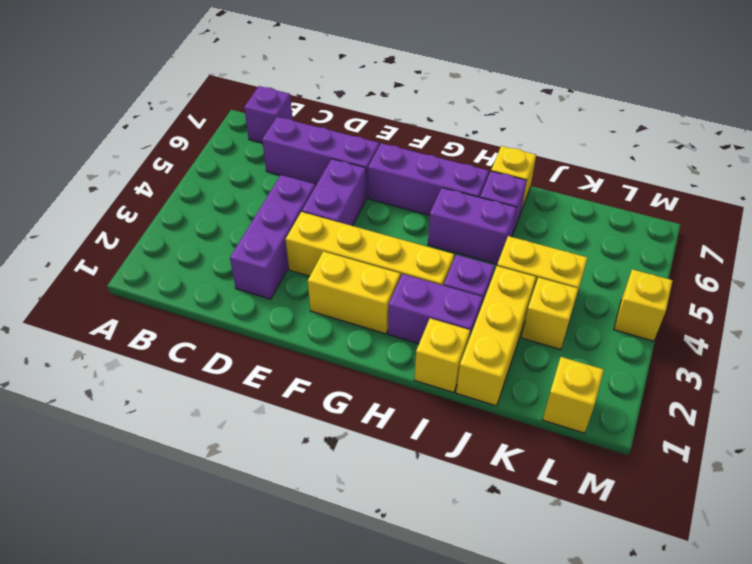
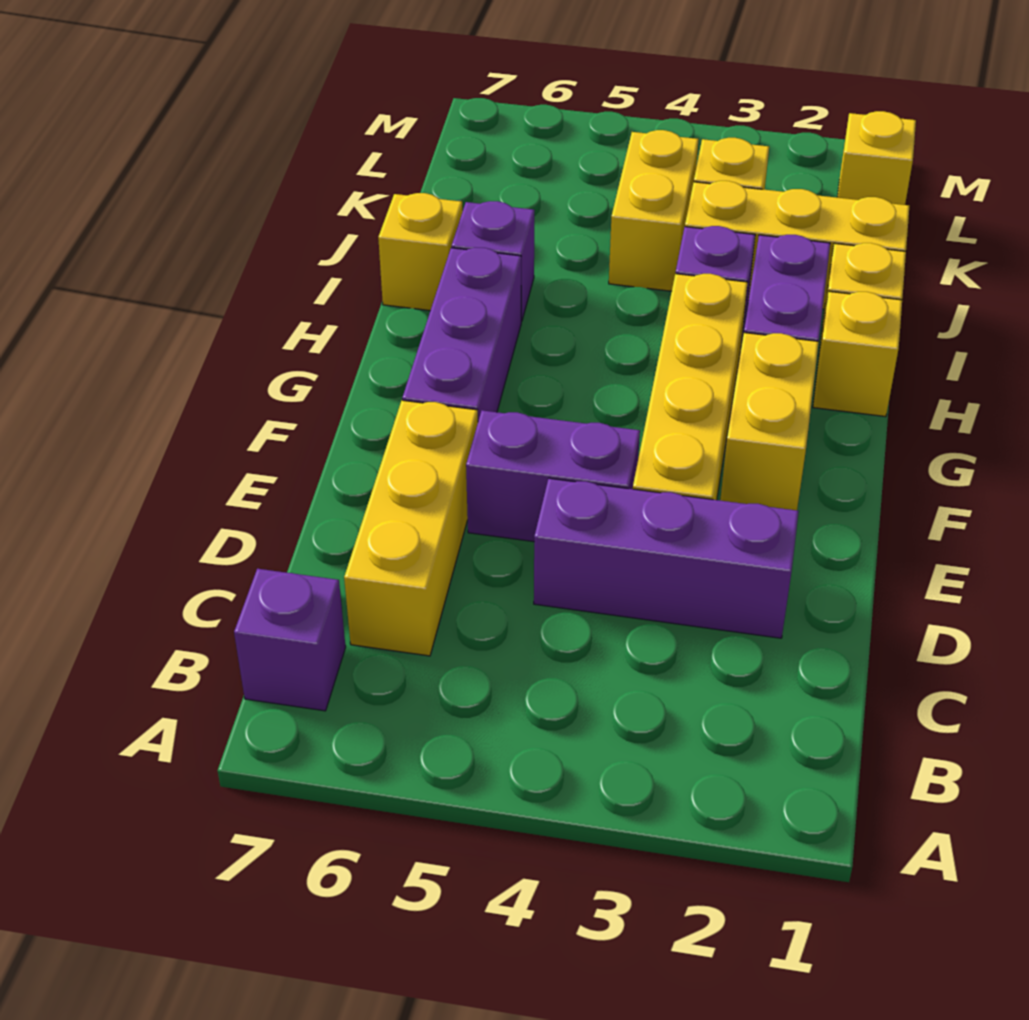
purple 1x3 brick [262,117,379,198] -> yellow 1x3 brick [344,400,478,656]
purple 1x2 brick [428,188,517,264] -> none
yellow 1x1 brick [614,269,673,341] -> yellow 1x1 brick moved to [813,291,902,417]

